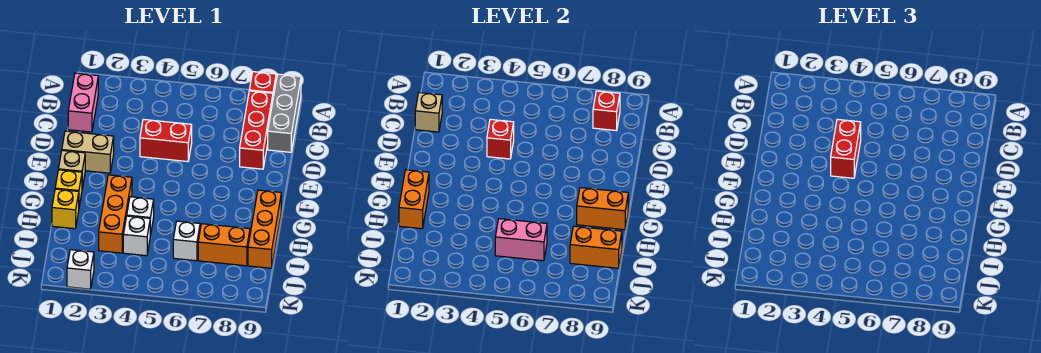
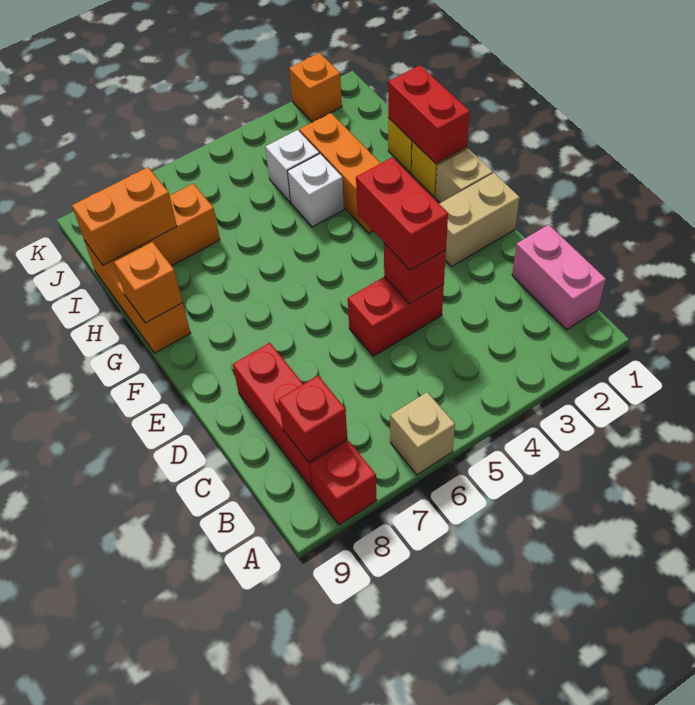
grey 1x3 brick [268,74,301,152] -> none
tan 1x1 brick [415,93,442,132] -> tan 1x1 brick moved to [390,392,455,475]
orange 1x2 brick [399,170,429,229] -> red 1x2 brick [388,65,470,164]
orange 1x2 brick [577,188,628,230] -> orange 1x1 brick [114,242,183,323]
pink 1x2 brick [495,219,547,261] -> none
white 1x1 brick [173,221,200,261] -> none
white 1x1 brick [67,250,94,289] -> orange 1x1 brick [289,53,342,122]

